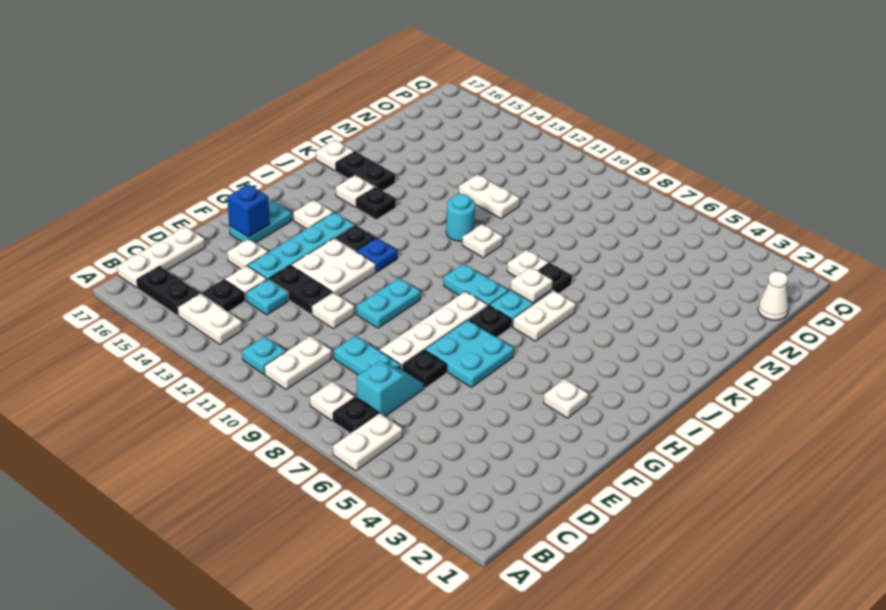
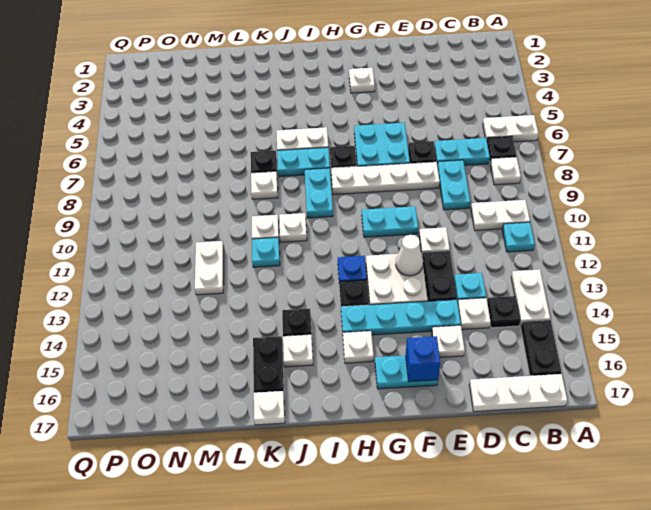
cyan 1x2 slope [357,361,424,417] -> cyan 1x2 plate [434,138,490,166]
white 1x1 plate [510,267,553,303] -> white 1x1 plate moved to [279,213,307,242]
cyan 1x1 round brick [446,194,475,241] -> cyan 1x1 plate [252,237,280,267]
white 1x1 cone [758,271,789,320] -> white 1x1 cone moved to [396,234,423,276]

